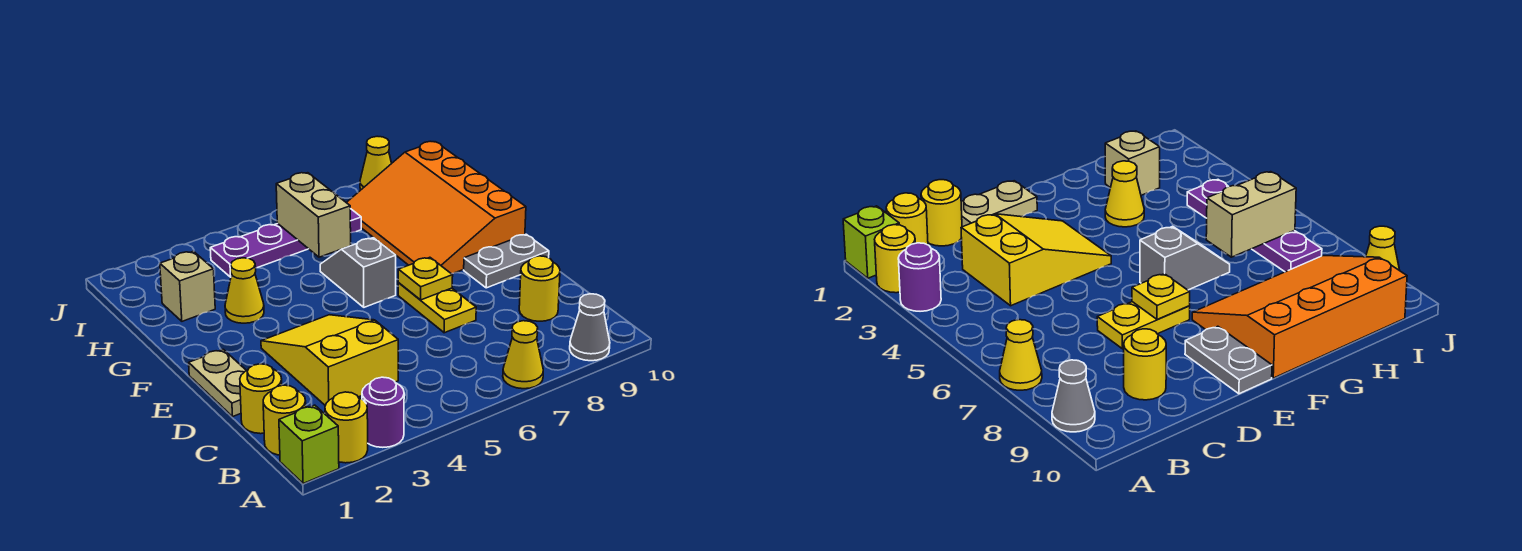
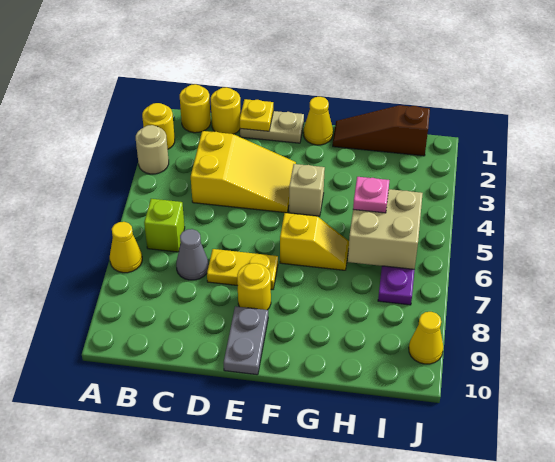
lime 1x1 brick [279,405,339,484] -> lime 1x1 brick moved to [144,199,185,252]
purple 1x1 round brick [362,377,404,447] -> tan 1x1 round brick [136,125,169,174]
grey 1x1 cone [570,294,610,361] -> grey 1x1 cone moved to [176,229,209,280]
yellow 1x1 round brick [519,256,560,321] -> yellow 1x1 round brick moved to [237,263,271,310]
yellow 1x1 plate [398,257,453,300] -> yellow 1x1 plate moved to [240,99,273,131]
grey 1x2 slope [320,238,396,307] -> yellow 1x2 slope [280,213,349,270]
orange 3x4 slope [346,141,526,274] -> none
none -> brown 1x3 slope [333,105,430,156]
yellow 1x1 cone [225,258,264,323] -> yellow 1x1 cone moved to [303,97,333,145]
tan 1x1 brick [160,251,215,321] -> tan 1x1 brick moved to [289,164,325,216]
none -> pink 1x1 plate [353,177,389,213]
tan 1x2 brick [276,173,351,257] -> tan 2x2 brick [348,189,423,269]

